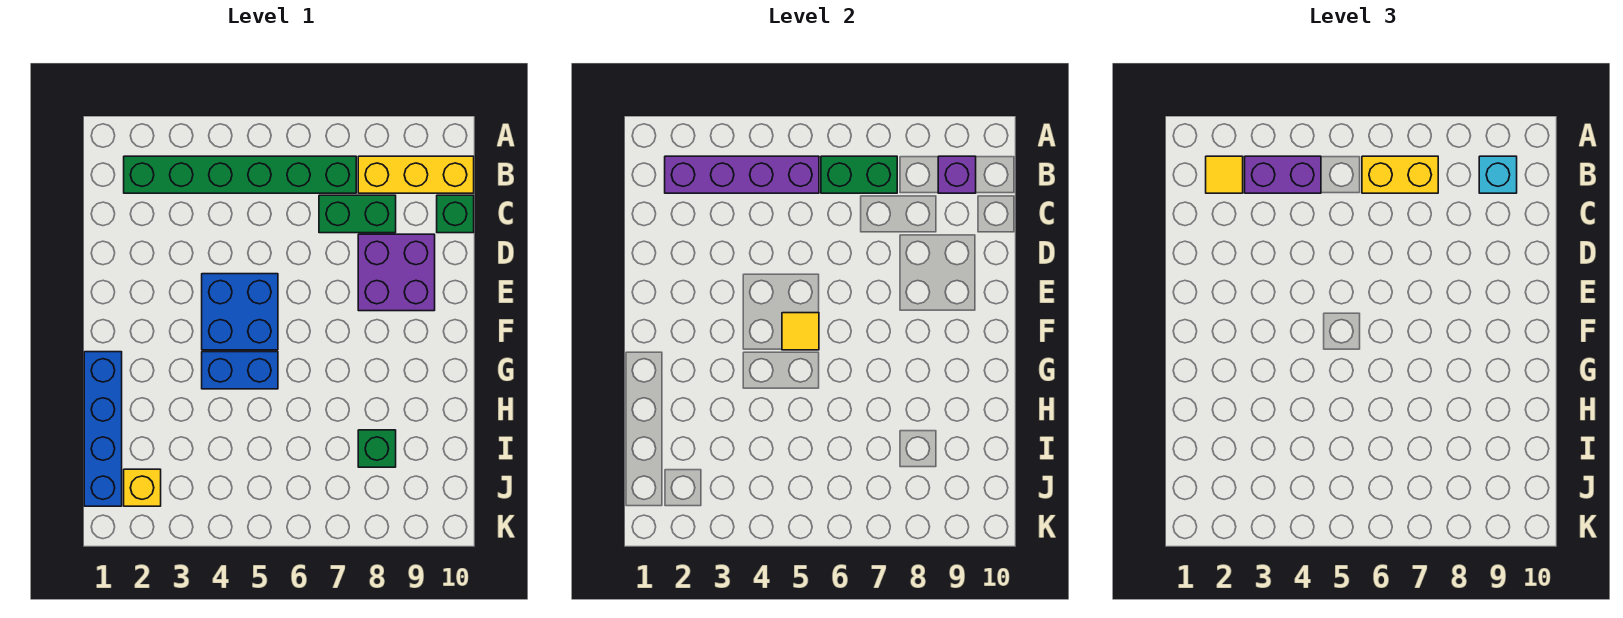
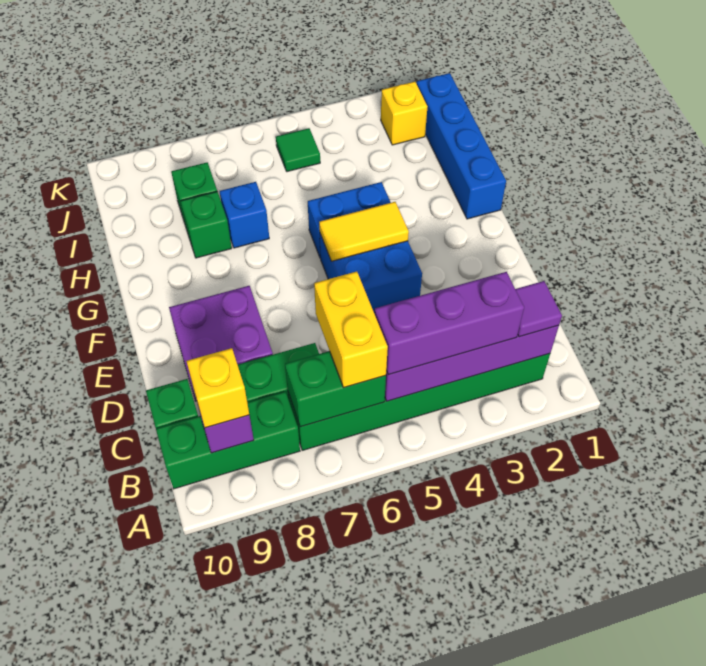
yellow 1x1 tile [1206,156,1243,193] -> purple 1x1 tile [515,281,562,337]
purple 1x2 brick [1245,156,1321,193] -> purple 1x3 brick [374,272,524,375]
yellow 1x2 brick [1362,156,1438,193] -> yellow 1x2 brick turned to [314,272,388,388]
yellow 1x3 brick [358,156,474,193] -> green 1x3 brick [156,392,300,489]
cyan 1x1 brick [1479,156,1517,193] -> yellow 1x1 brick [186,348,249,428]
yellow 1x1 tile [782,313,819,350] -> yellow 1x2 tile [319,202,409,261]
none -> blue 1x1 brick [220,182,269,248]
none -> green 1x1 brick [181,191,232,258]
none -> green 1x1 tile [276,128,320,172]

